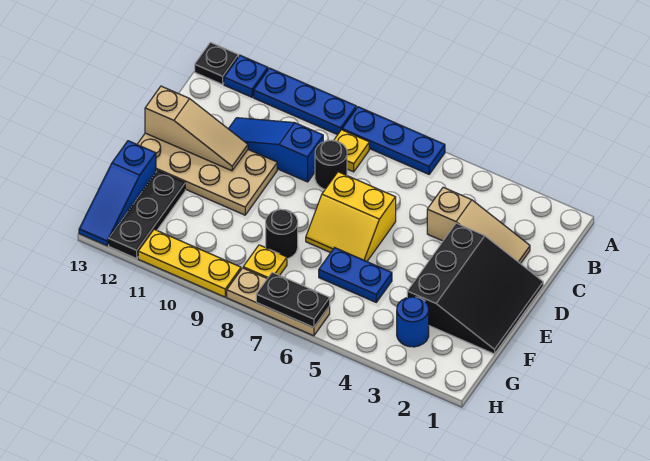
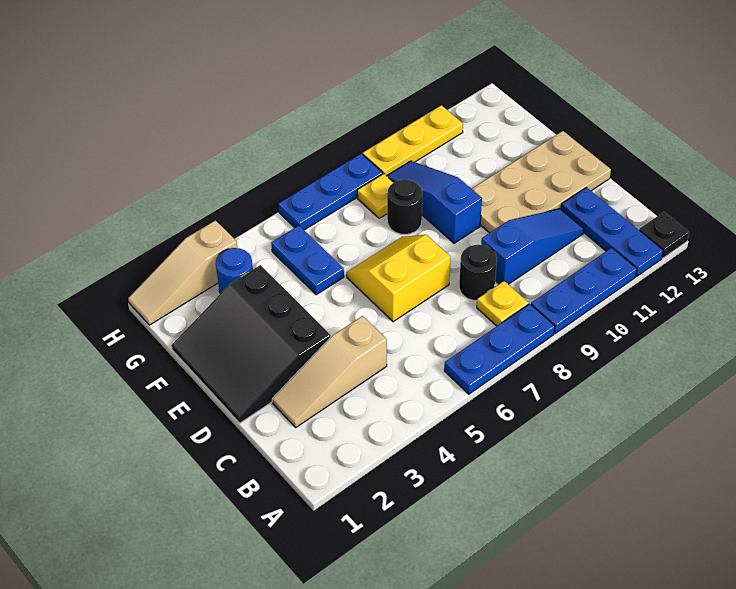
blue 1x1 plate [224,55,268,97] -> blue 1x3 plate [561,187,663,276]
tan 1x3 slope [145,86,248,171] -> tan 1x3 slope moved to [128,220,237,325]
blue 1x2 plate [319,248,392,302] -> blue 1x2 plate turned to [271,226,344,295]
black 1x3 plate [109,171,185,258] -> none
blue 1x3 slope [79,141,156,246] -> blue 1x3 slope moved to [387,161,482,243]
tan 1x3 plate [227,268,330,336] -> blue 1x3 plate [278,154,383,230]
black 1x2 plate [256,272,330,327] -> none

